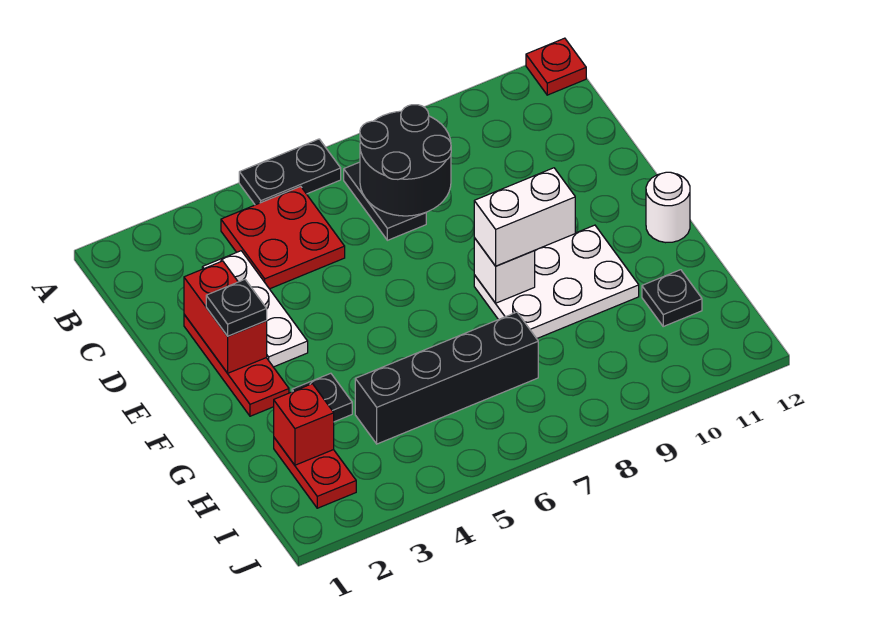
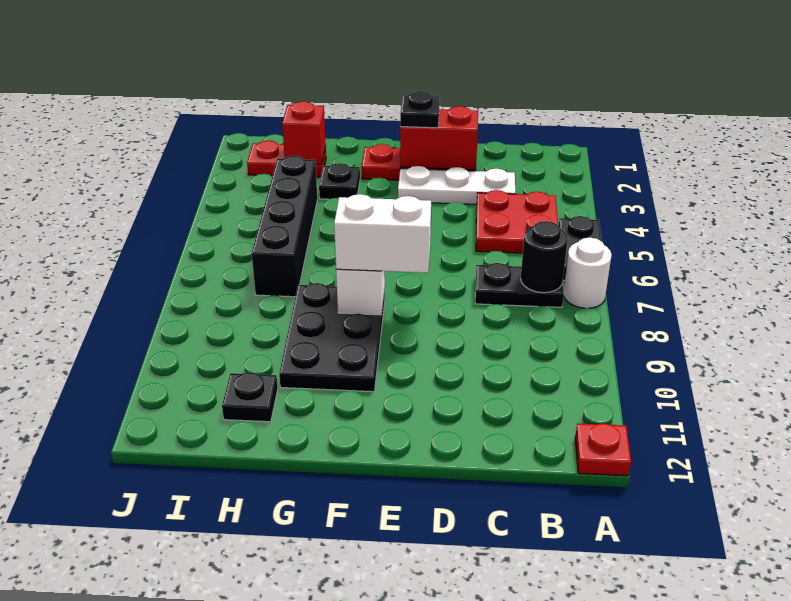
black 2x2 round brick [360,105,451,216] -> black 1x1 round brick [521,221,568,293]
white 2x3 plate [474,225,639,339] -> black 2x3 plate [279,283,385,392]
white 1x2 brick [474,168,575,266] -> white 1x2 brick turned to [334,194,431,273]
white 1x1 round brick [646,172,690,243] -> white 1x1 round brick moved to [564,238,612,308]

